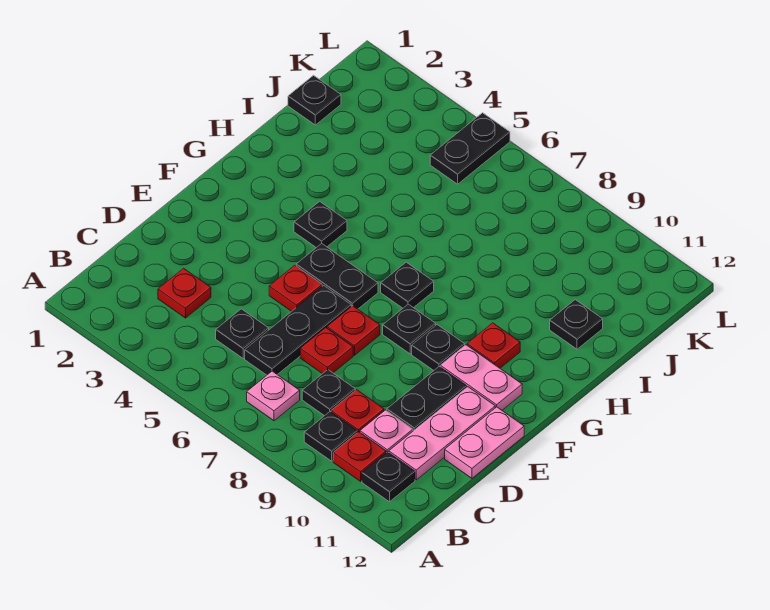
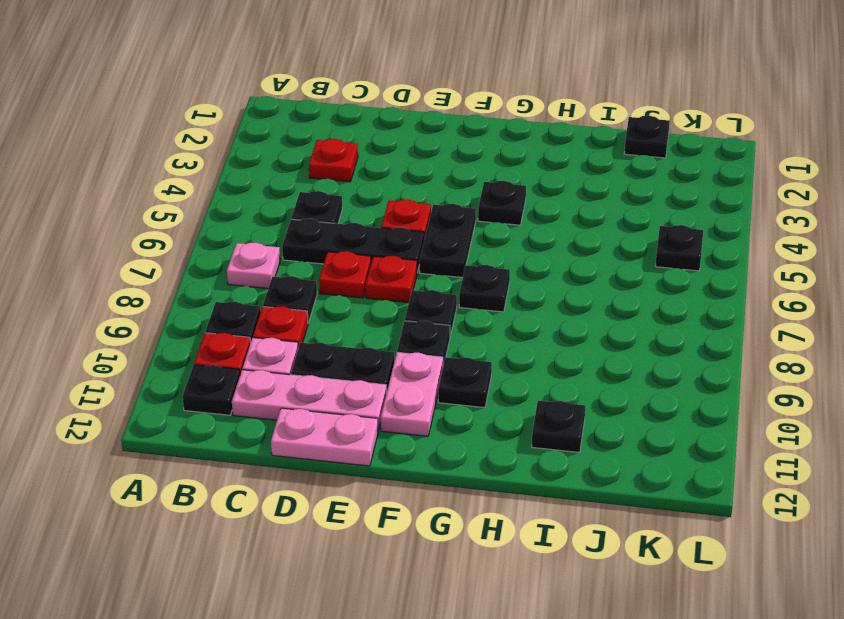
red 1x1 plate [467,323,520,368] -> black 1x1 plate [438,357,492,408]
black 1x2 plate [430,113,510,184] -> black 1x1 plate [655,225,703,271]

